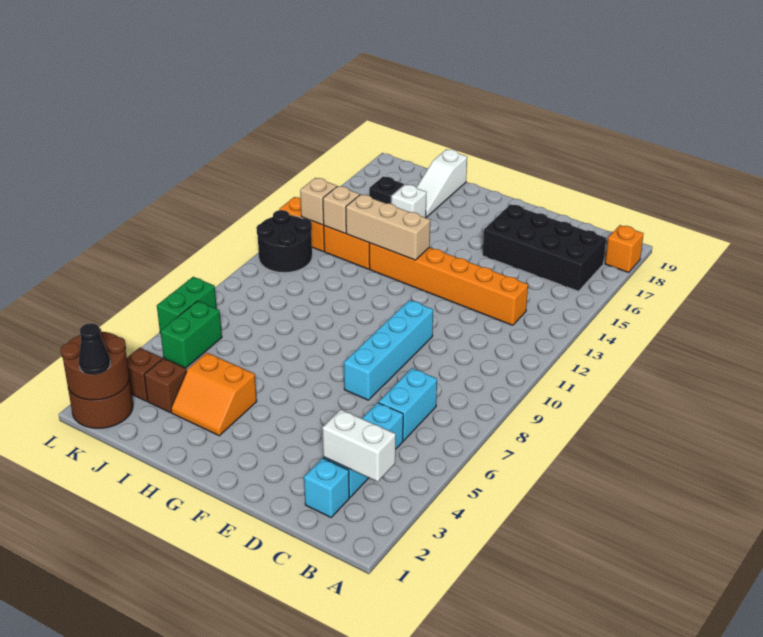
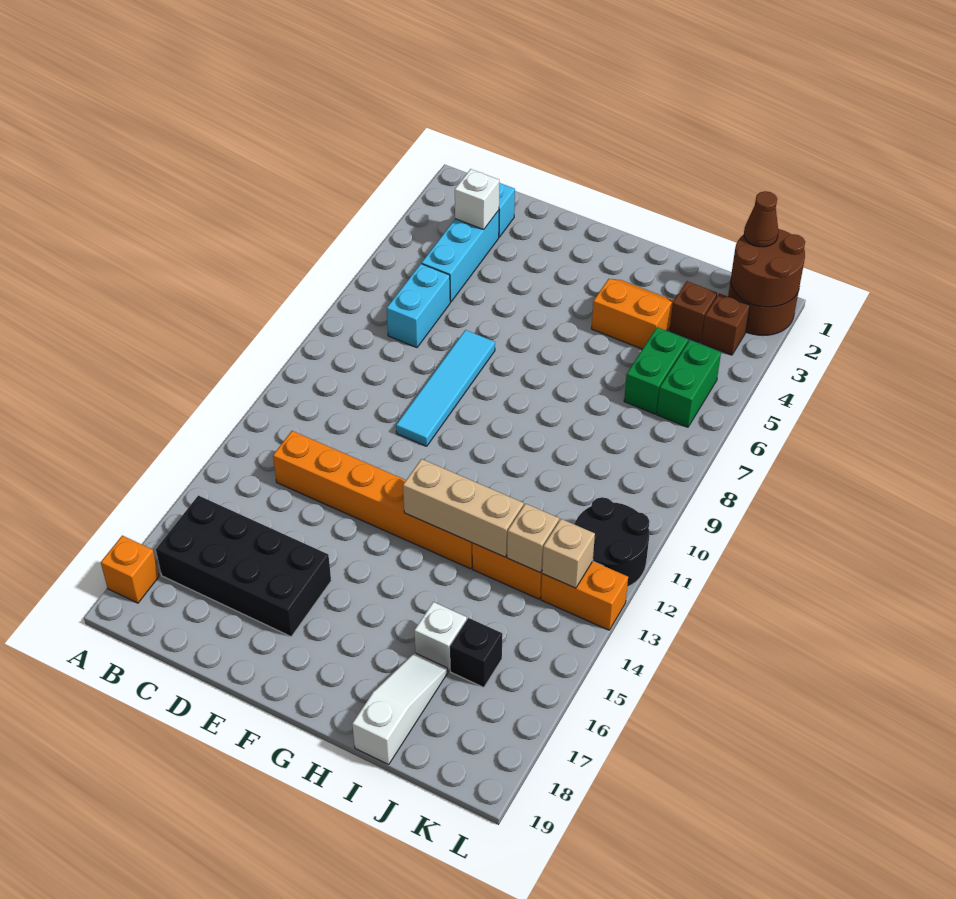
white 1x2 brick [322,410,396,482] -> white 1x1 brick [455,169,499,229]
cyan 1x4 brick [344,300,433,400] -> cyan 1x4 tile [396,330,495,446]
black 1x1 cone [79,323,110,375] -> brown 1x1 cone [744,191,778,247]
green 1x2 brick [157,277,217,333] -> green 1x2 brick moved to [624,327,688,414]

